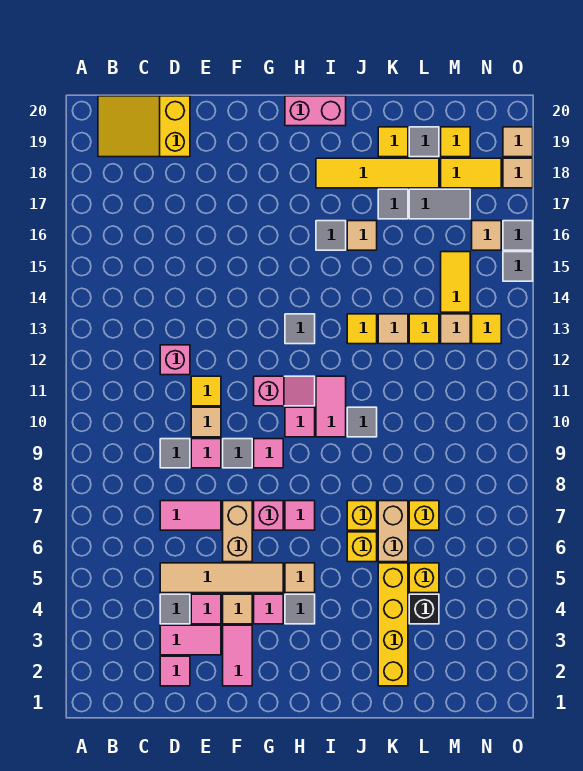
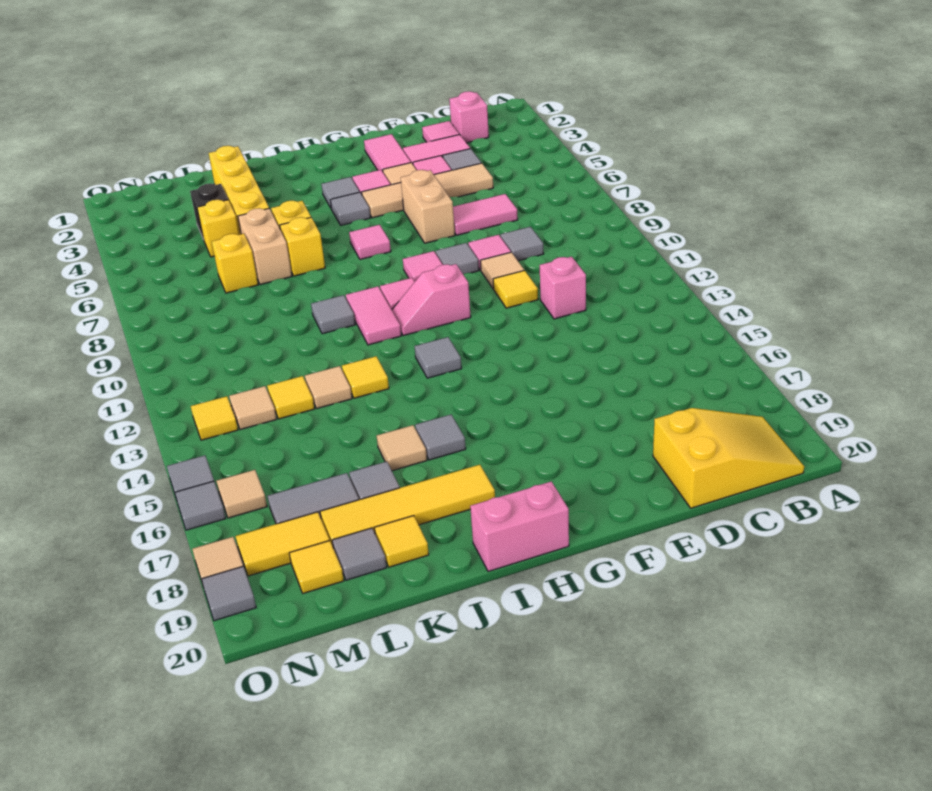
pink 1x1 brick [254,501,283,530] -> pink 1x1 brick moved to [449,91,489,143]
tan 1x1 tile [285,563,315,593] -> grey 1x1 tile [330,192,370,225]
yellow 1x2 tile [441,252,470,312] -> none
tan 1x1 tile [503,127,533,157] -> grey 1x1 tile [202,566,256,621]

